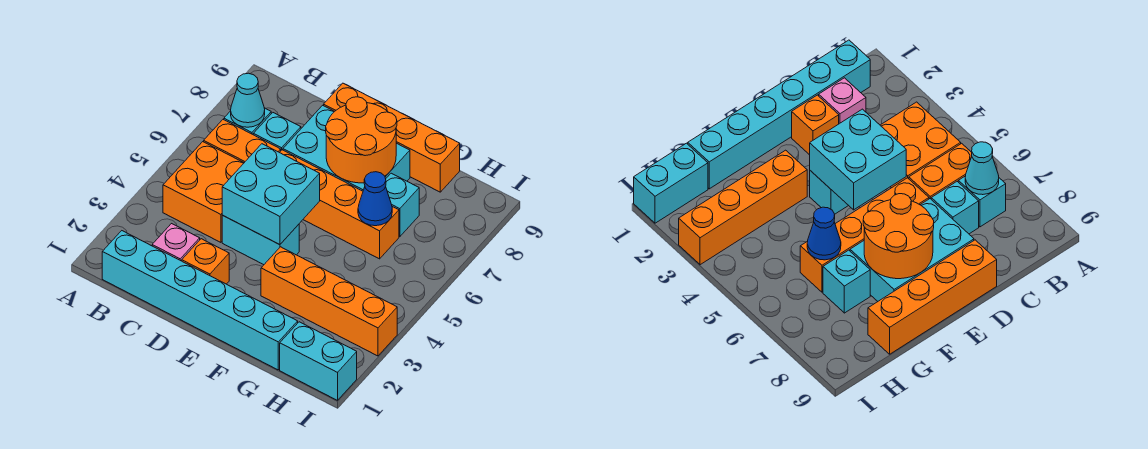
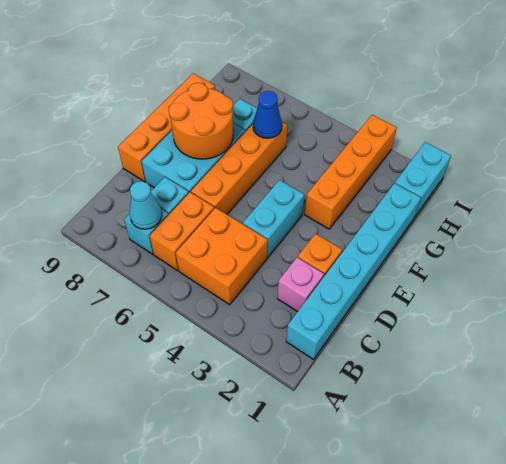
cyan 2x2 brick [222,144,320,245] -> none

